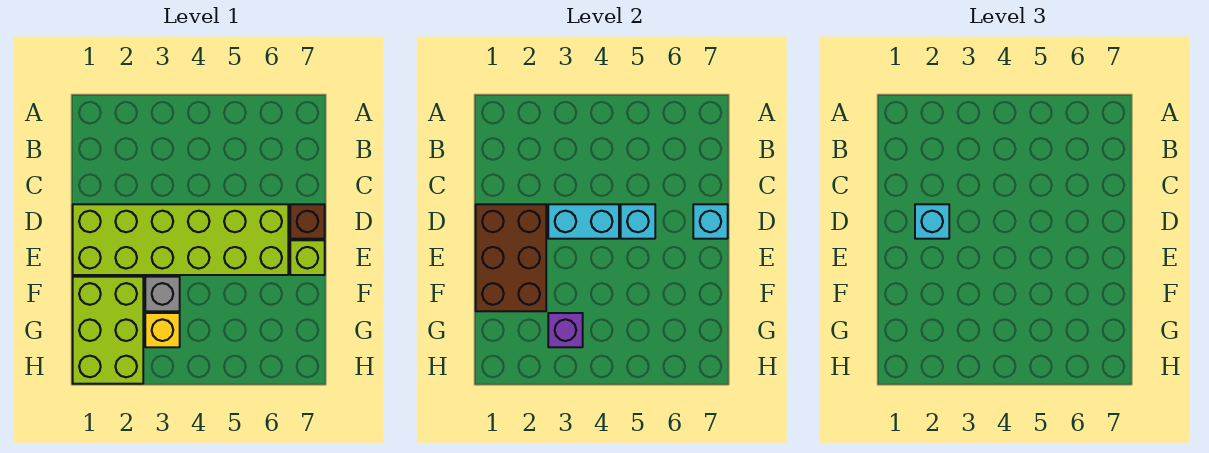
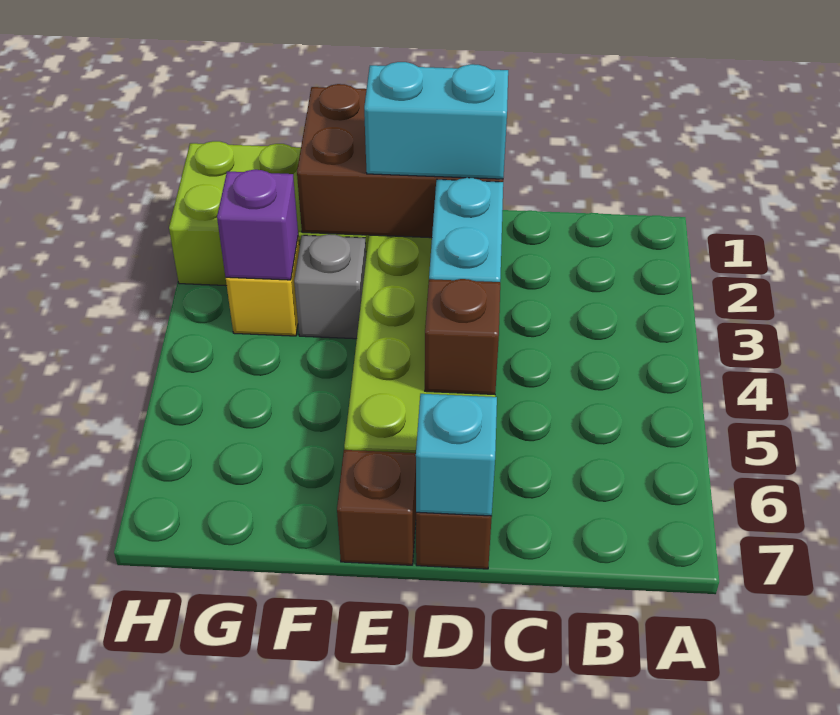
cyan 1x1 brick [915,204,949,239] -> cyan 1x2 brick [364,62,508,179]
cyan 1x1 brick [621,204,655,239] -> brown 1x1 brick [425,279,500,394]
lime 1x1 brick [290,240,325,275] -> brown 1x1 brick [337,450,416,565]

